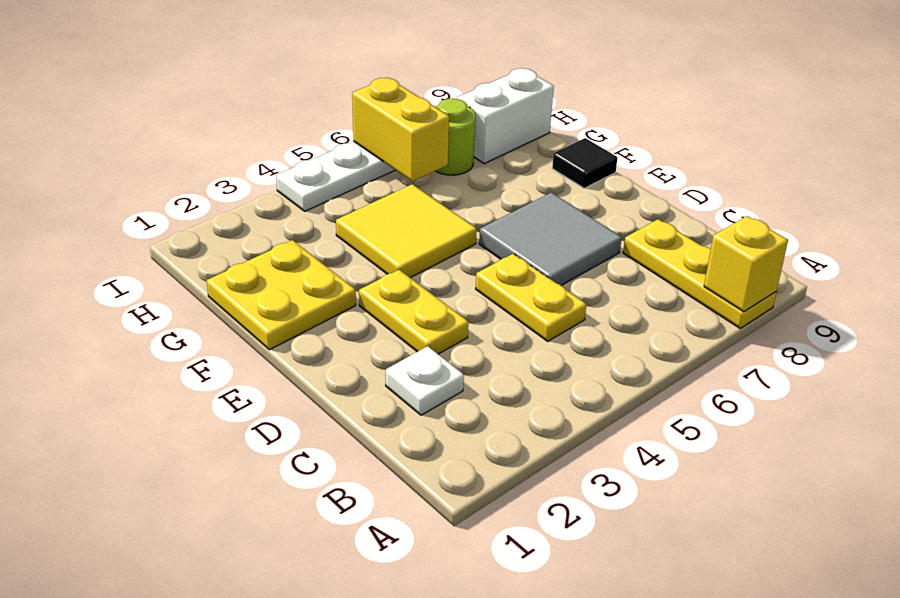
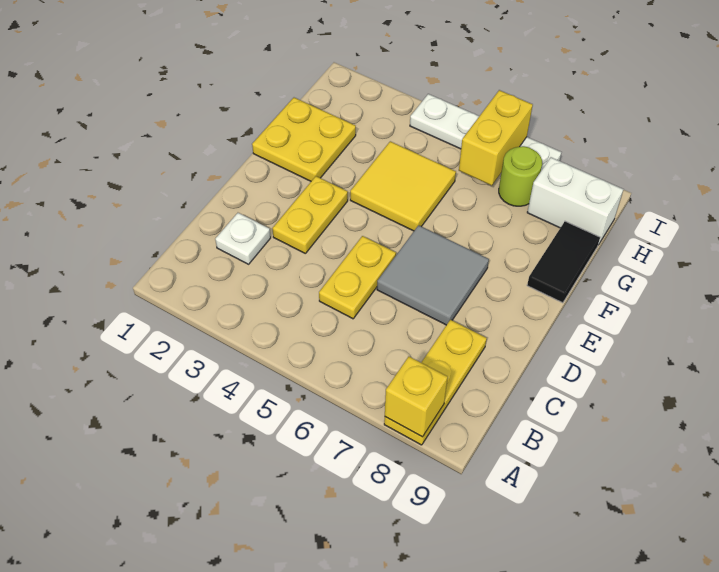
black 1x1 tile [552,138,618,188] -> black 1x2 tile [527,221,600,303]

